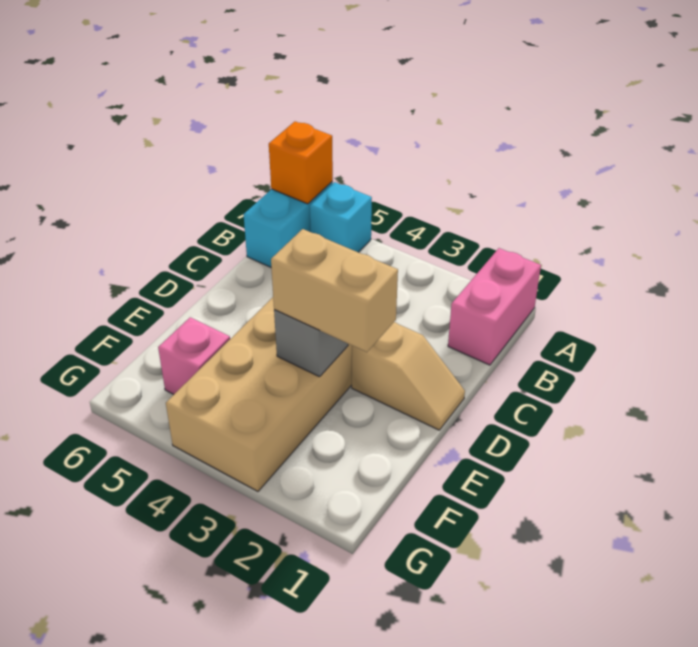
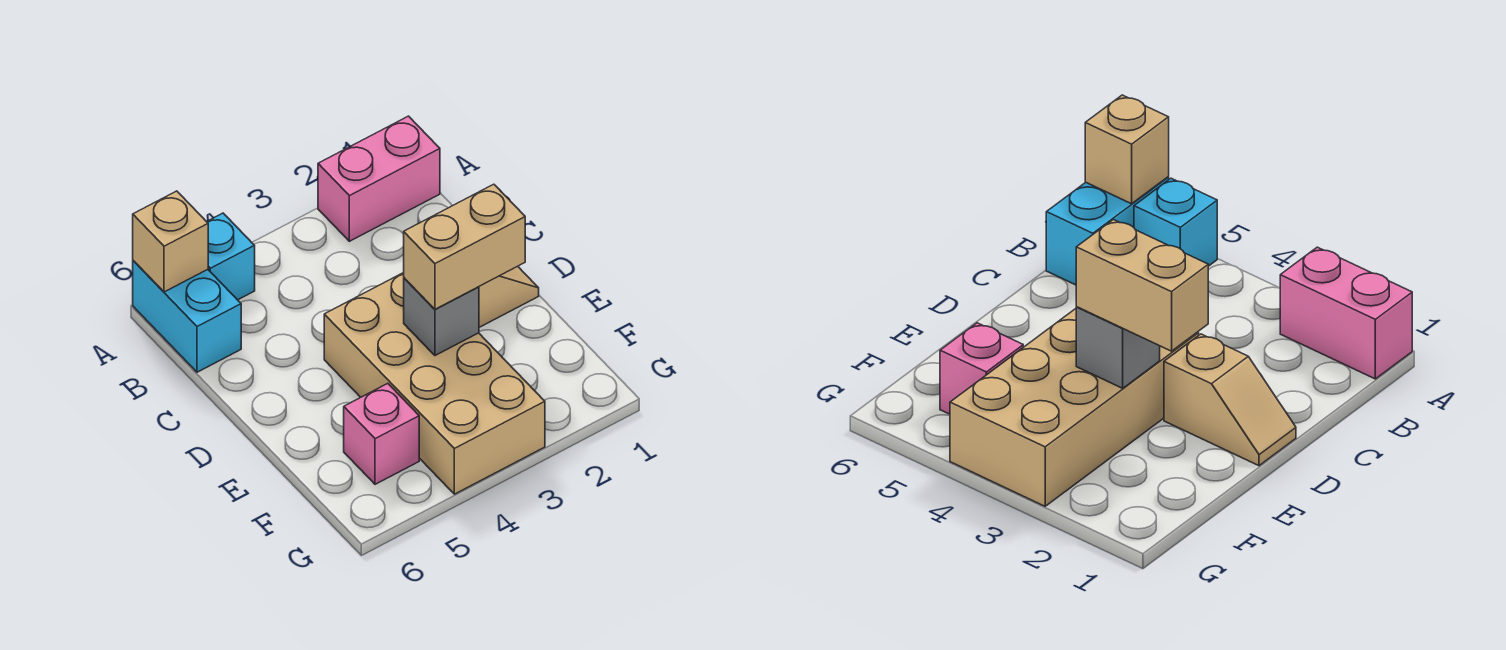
pink 1x2 brick [448,248,541,365] -> pink 1x2 brick turned to [318,116,440,241]
orange 1x1 brick [269,122,333,204] -> tan 1x1 brick [133,191,208,292]

